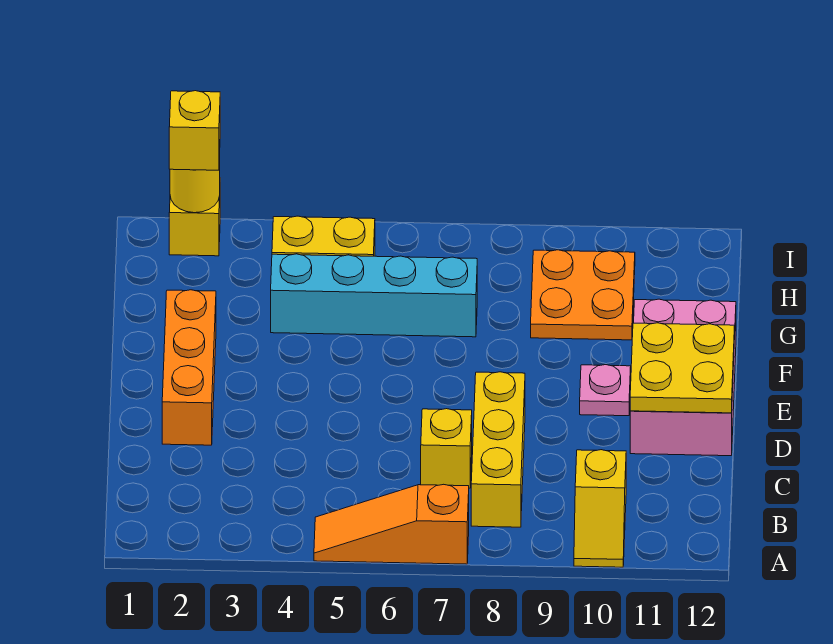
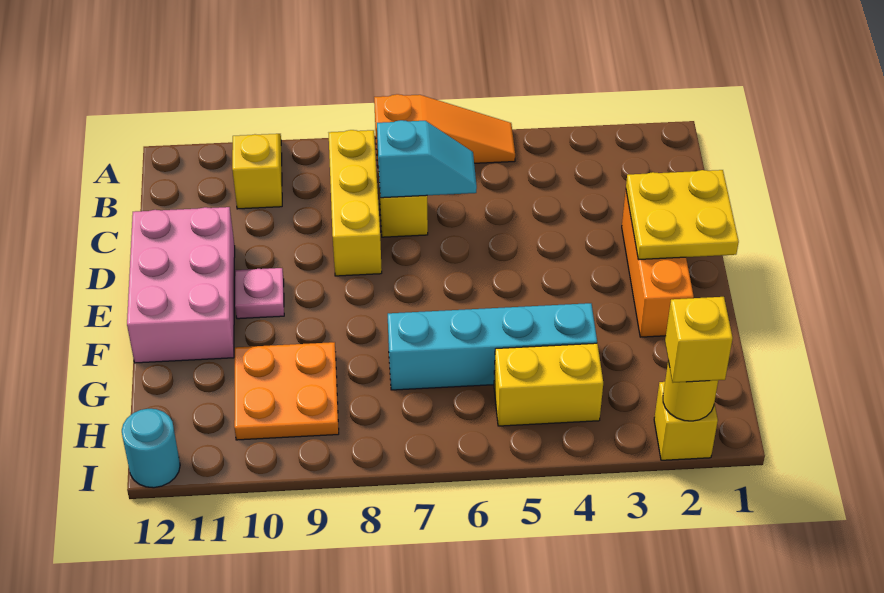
none -> cyan 1x2 slope [377,120,477,198]
yellow 2x2 plate [630,323,735,413] -> yellow 2x2 plate moved to [626,170,739,260]
none -> cyan 1x1 round brick [122,409,180,488]

